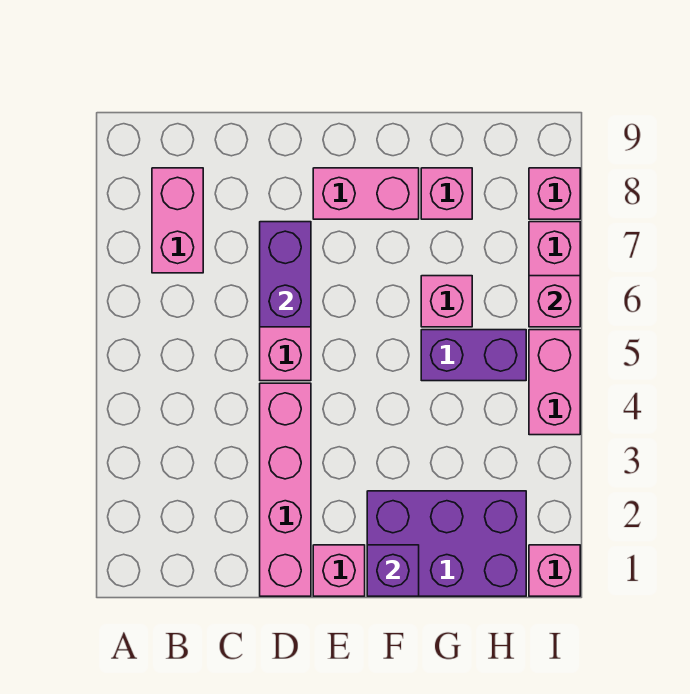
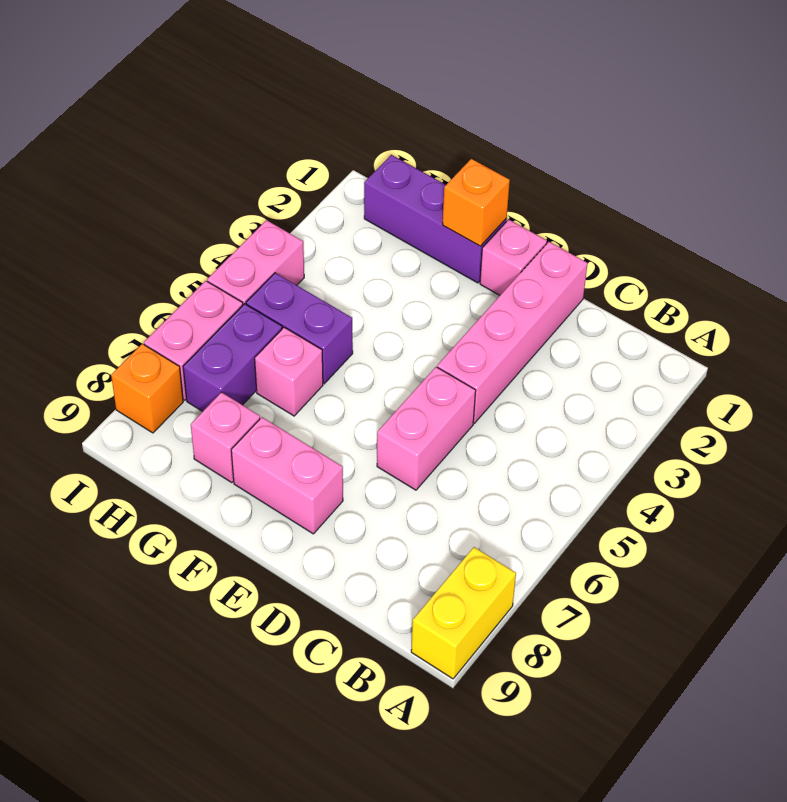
none -> yellow 1x2 brick [411,547,516,679]
pink 1x2 brick [152,168,203,273] -> none
purple 1x2 brick [260,222,311,327] -> purple 1x2 brick moved to [183,304,282,411]
purple 2x3 brick [367,491,526,596] -> purple 1x3 brick [364,155,507,283]
purple 1x1 brick [367,545,419,596] -> orange 1x1 brick [443,159,510,246]
pink 1x1 brick [529,545,580,596] -> none
pink 1x1 brick [529,276,580,327] -> none
pink 1x1 brick [529,168,580,219] -> orange 1x1 brick [111,344,183,433]

